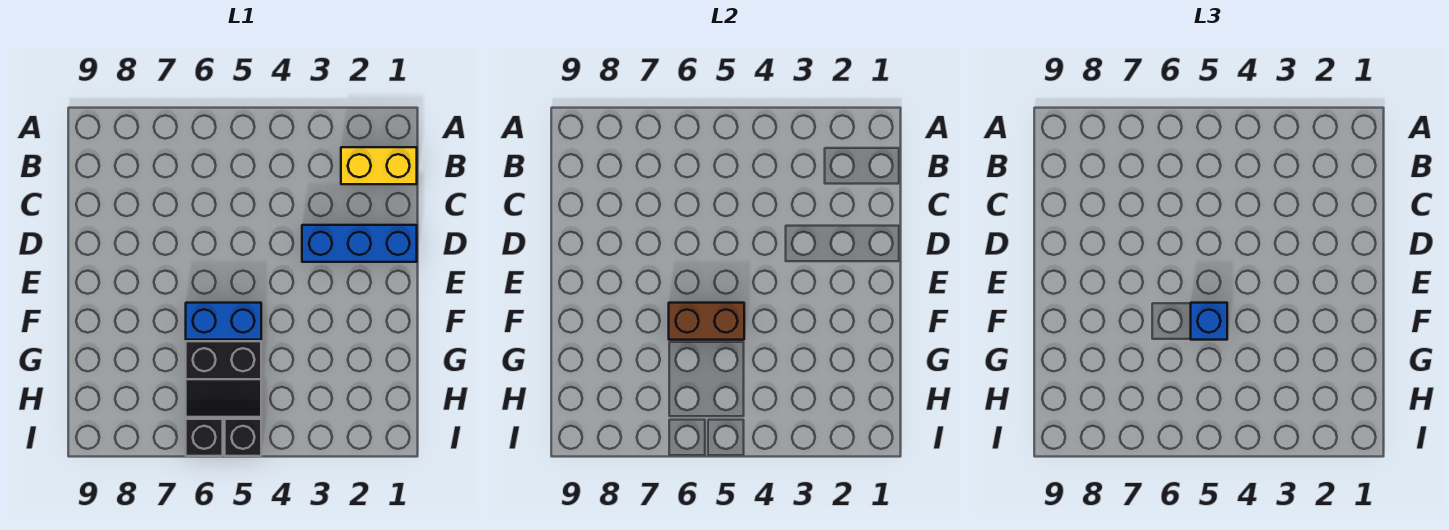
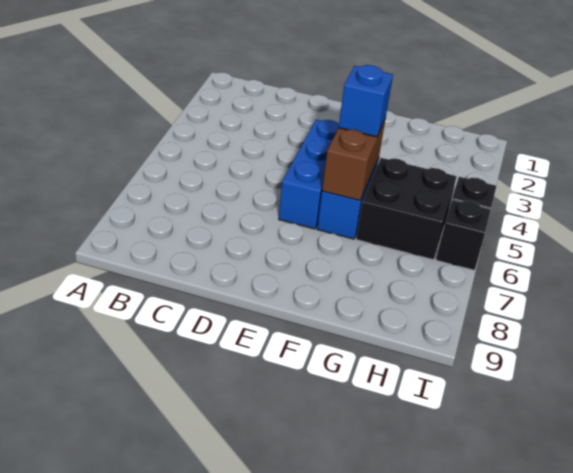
yellow 1x2 brick [341,147,417,184] -> none
blue 1x3 brick [302,225,417,262] -> blue 1x3 brick moved to [279,120,339,229]
black 2x2 slope [186,341,261,417] -> black 2x2 brick [356,158,457,260]

